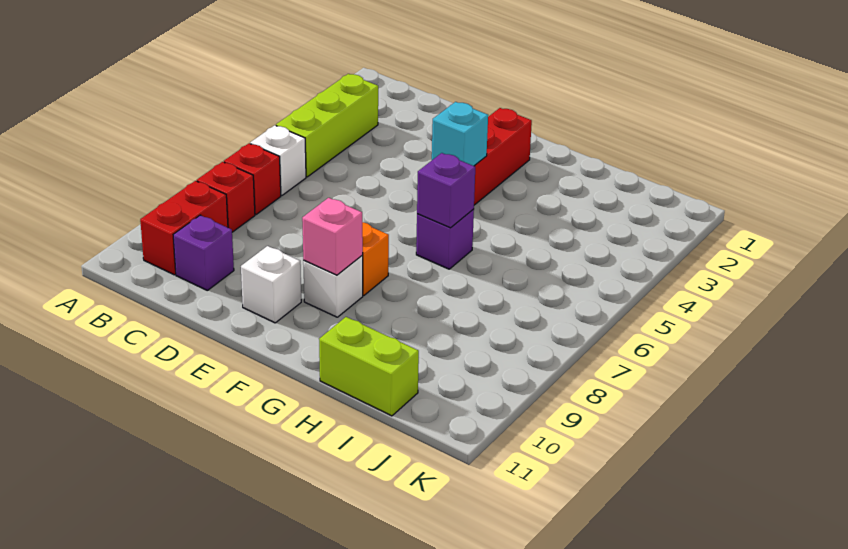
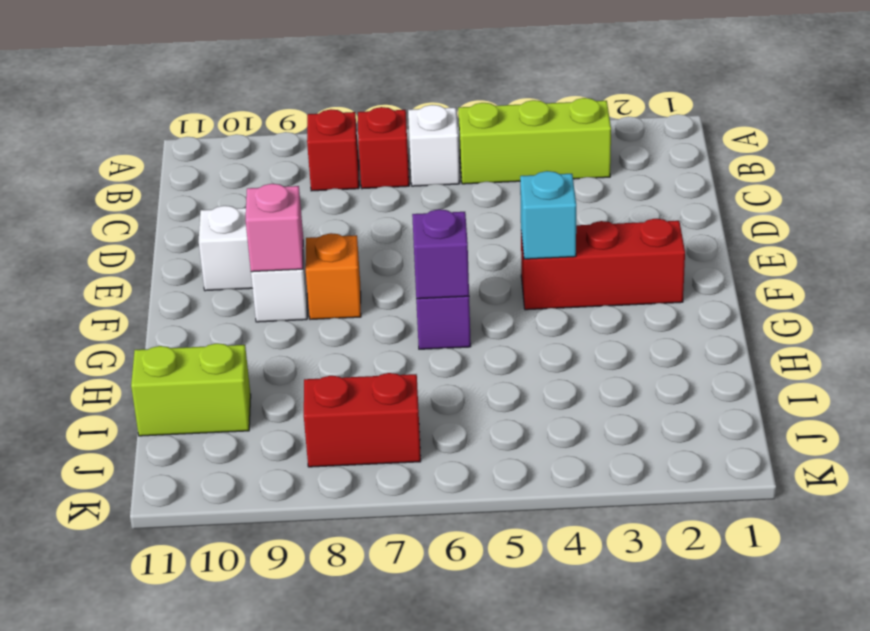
red 1x2 brick [140,181,228,275] -> red 1x2 brick moved to [304,373,421,467]
purple 1x1 brick [173,215,234,290] -> none
lime 1x2 brick [319,317,419,416] -> lime 1x2 brick turned to [131,343,251,436]

